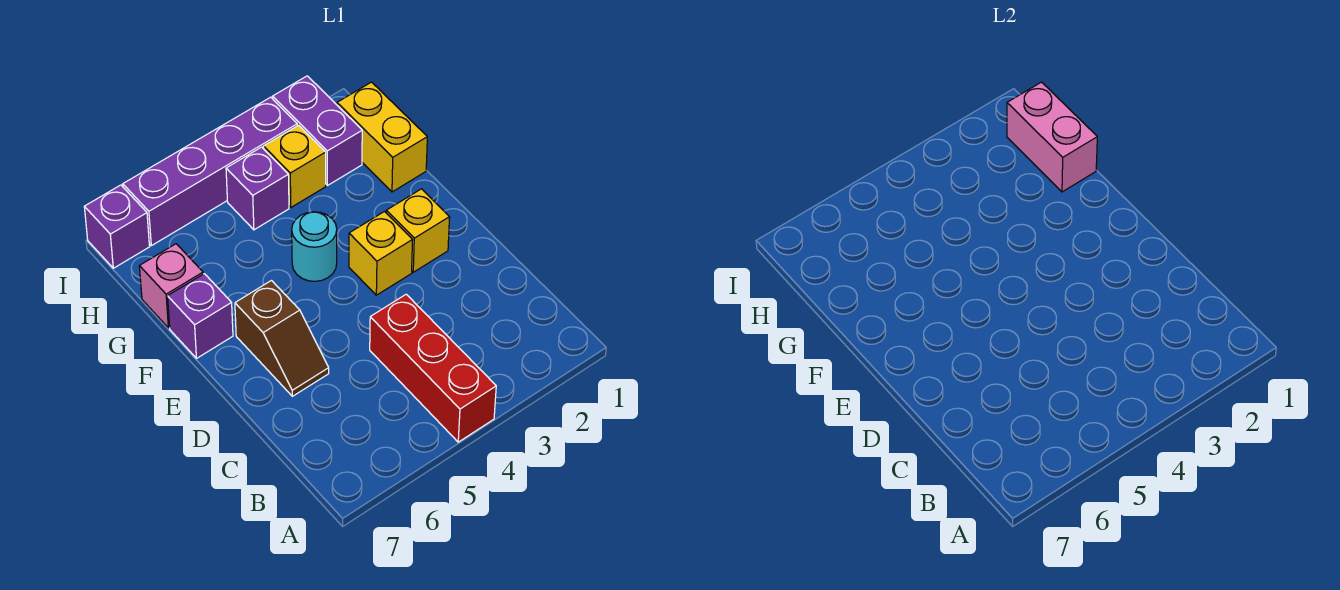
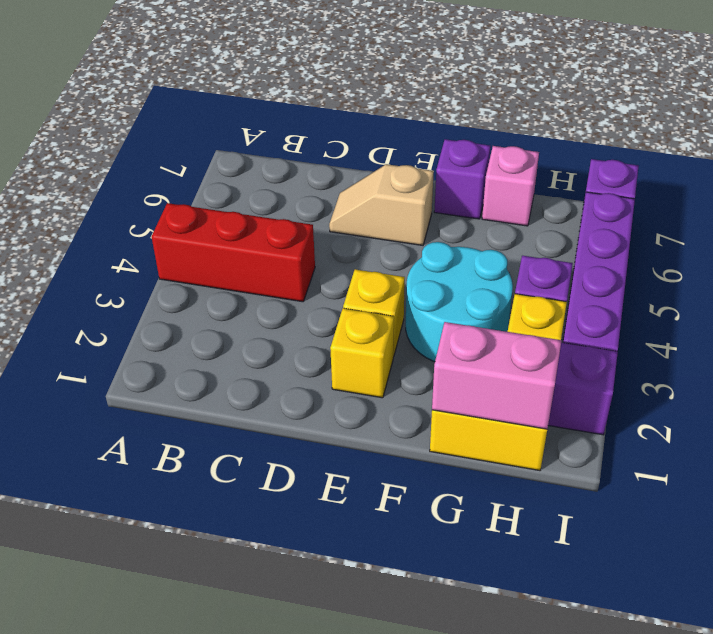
brown 1x2 slope [235,281,329,396] -> tan 1x2 slope [329,164,434,245]
cyan 1x1 round brick [292,212,337,281] -> cyan 2x2 round brick [406,242,513,362]

